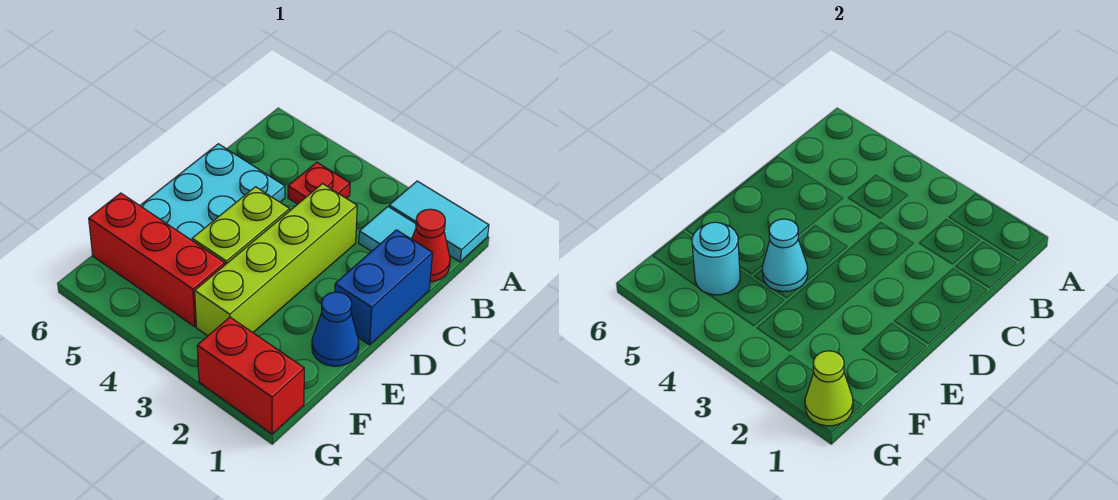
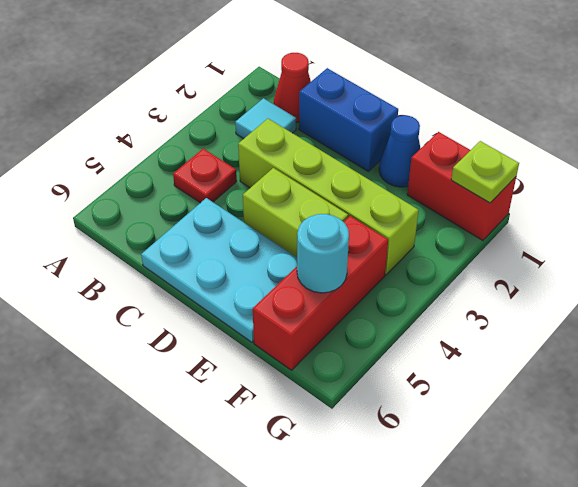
cyan 1x2 tile [389,181,489,262] -> none
cyan 1x1 cone [762,219,808,292] -> none
red 1x2 brick [197,317,304,434] -> red 1x2 brick turned to [407,132,516,240]
lime 1x1 cone [805,351,853,426] -> lime 1x1 plate [451,141,519,203]

